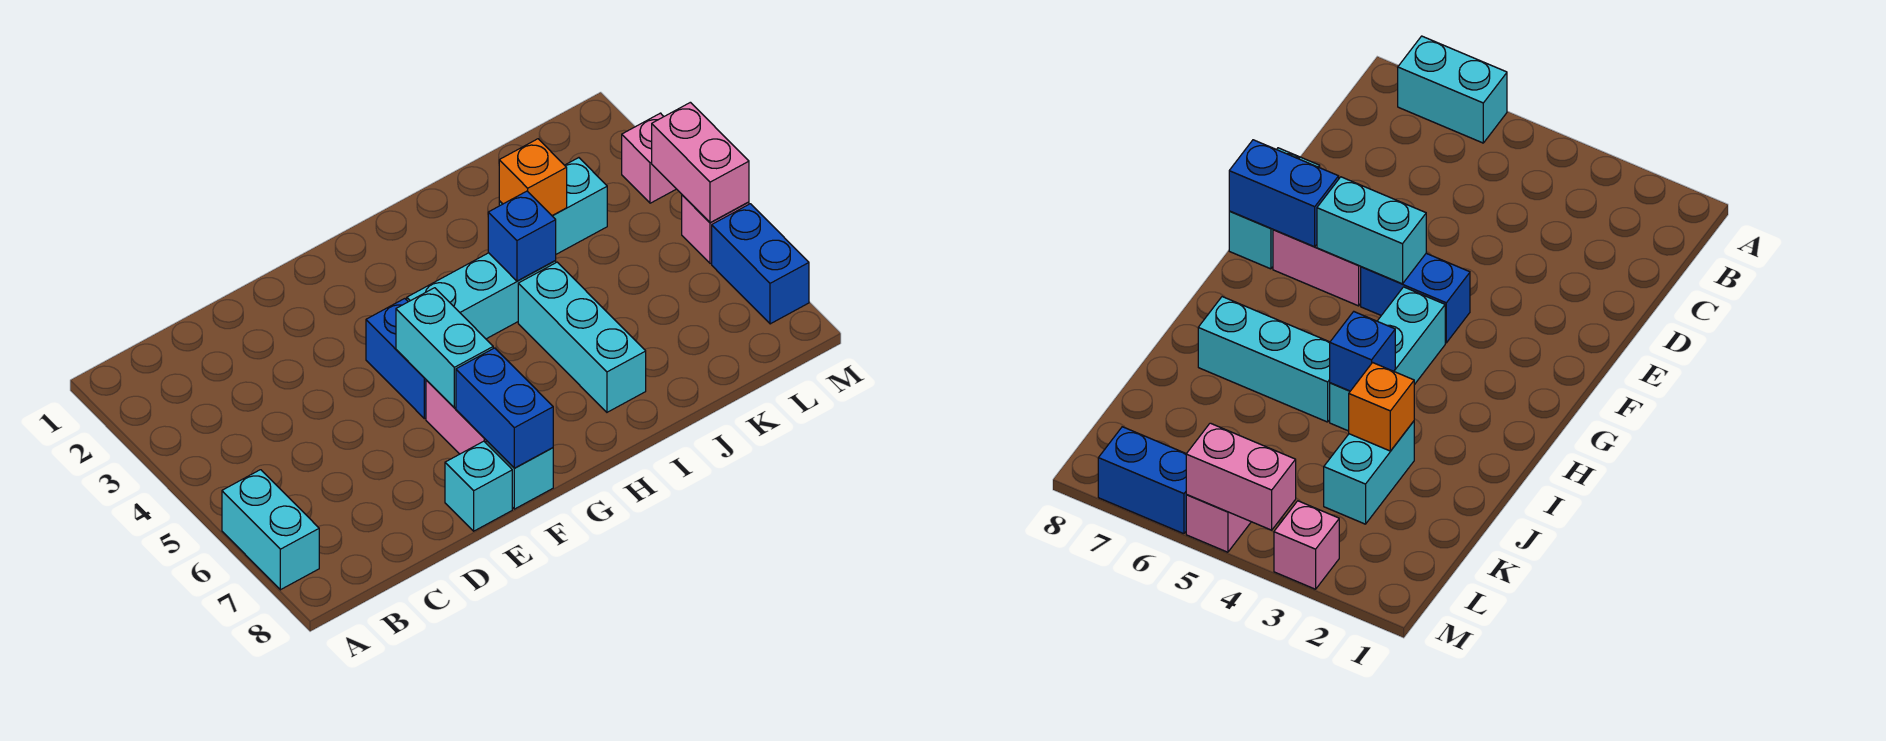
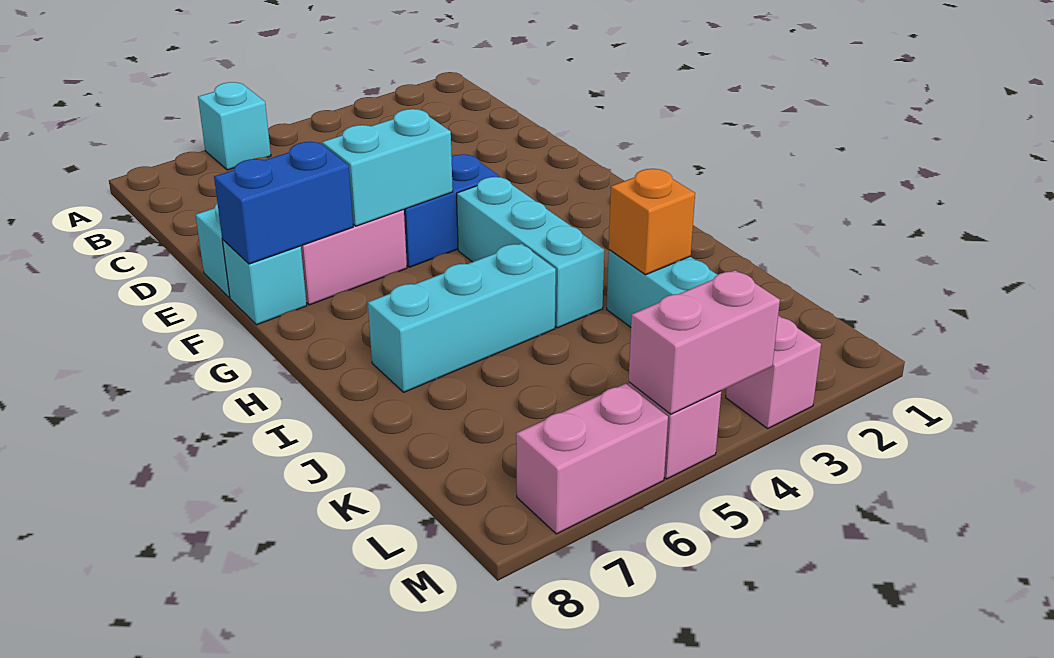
cyan 1x2 brick [222,470,319,590] -> cyan 1x1 brick [198,82,271,170]
blue 1x1 brick [488,191,556,281] -> none
blue 1x2 brick [712,204,809,324] -> pink 1x2 brick [516,384,668,534]

